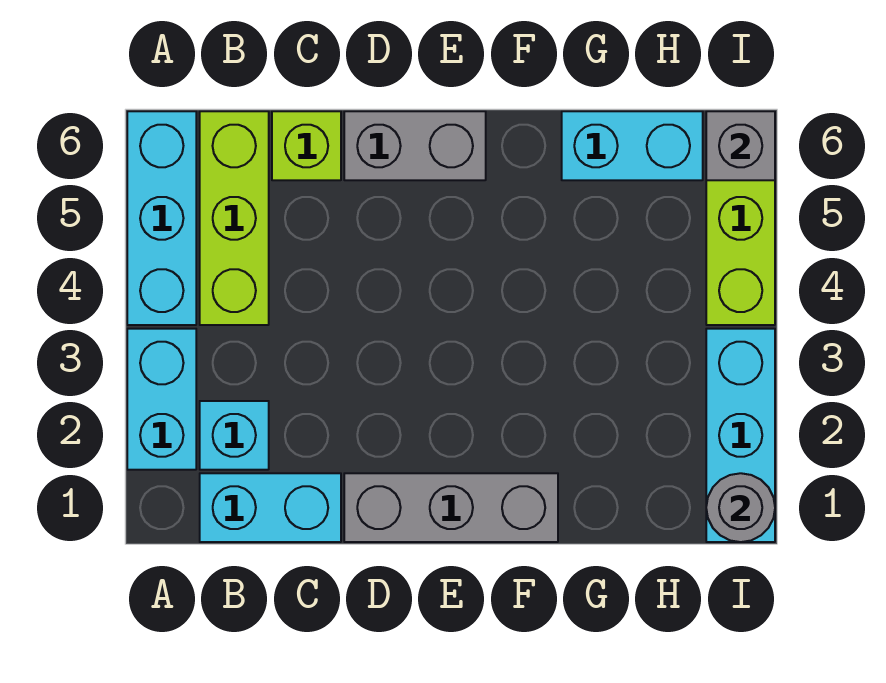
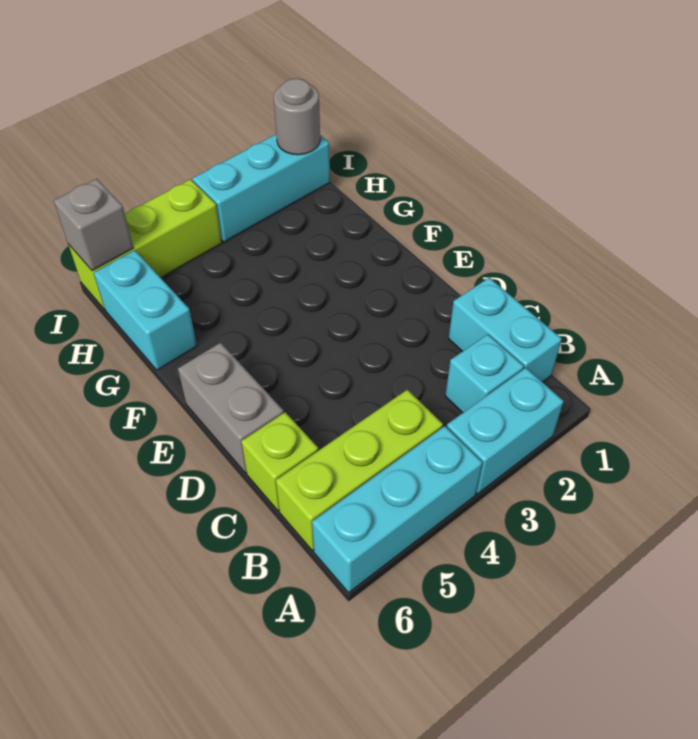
grey 1x3 brick [344,473,558,542] -> none

